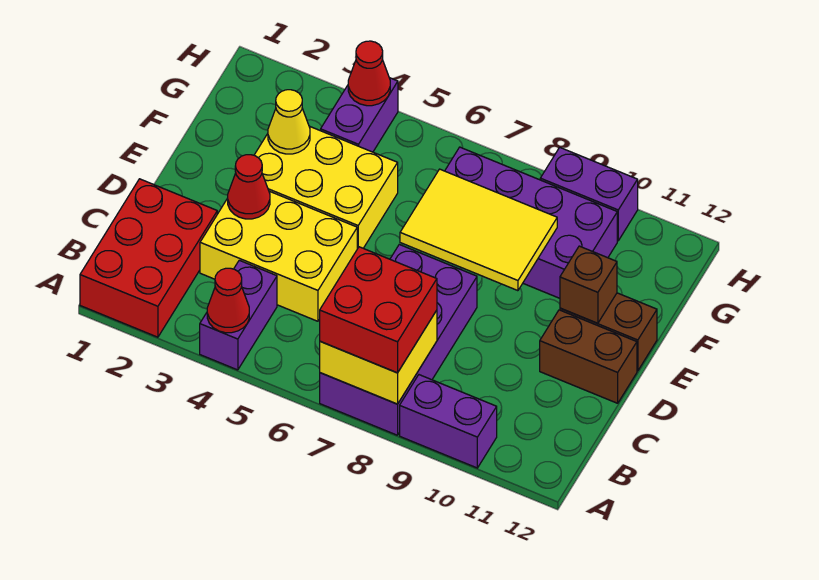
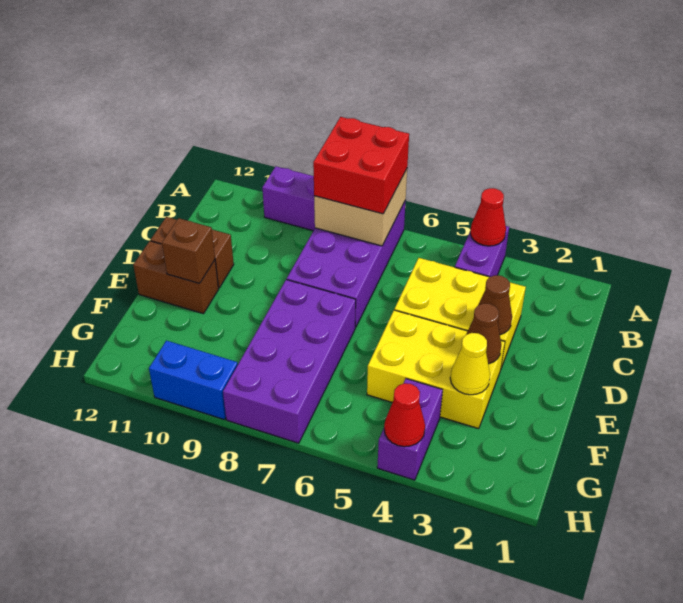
red 2x3 brick [80,179,217,337] -> none
yellow 2x2 brick [320,310,437,404] -> tan 2x2 brick [314,169,407,246]
red 1x1 cone [228,155,270,219] -> brown 1x1 cone [478,275,512,335]
none -> brown 1x1 cone [466,303,501,364]
yellow 2x3 tile [400,169,557,291] -> none
purple 2x4 brick [445,147,617,298] -> purple 2x4 brick turned to [223,279,356,443]
purple 1x2 brick [540,148,638,241] -> blue 1x2 brick [149,340,238,420]

